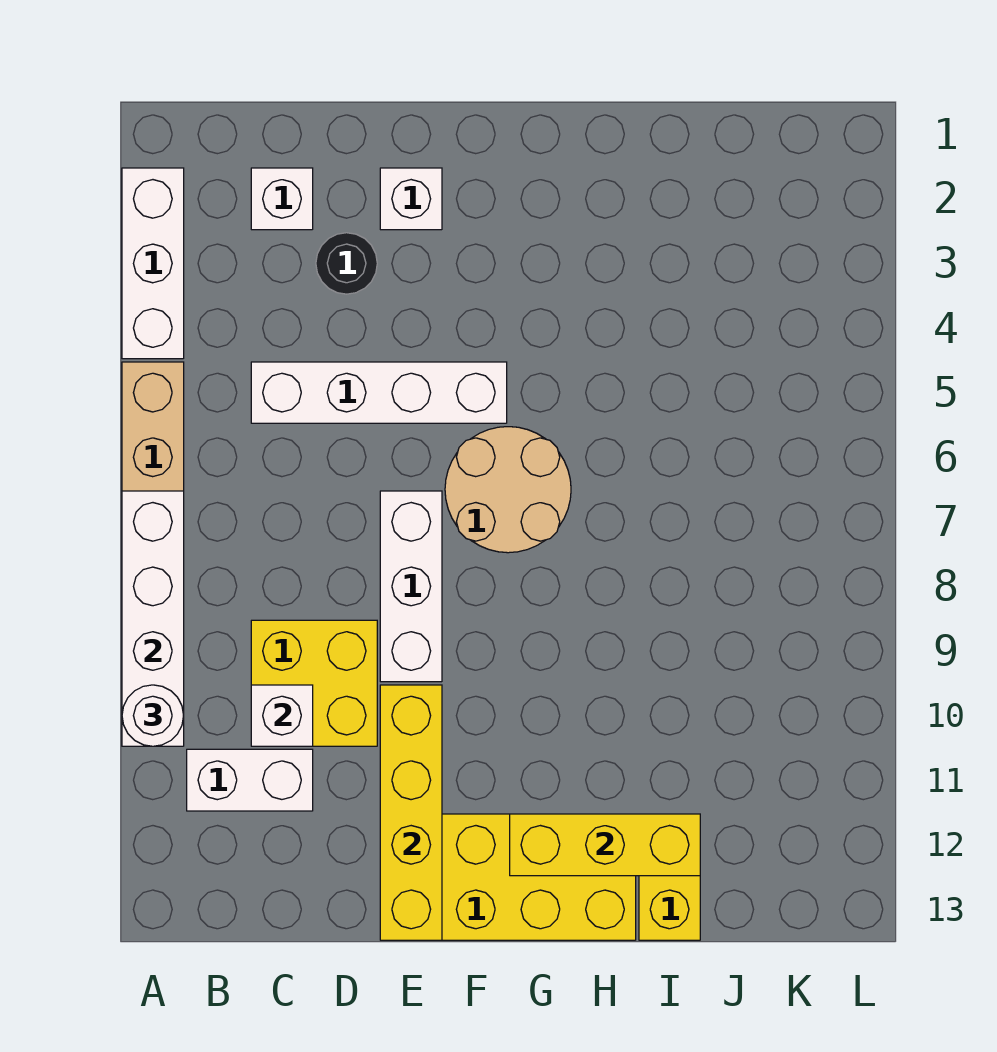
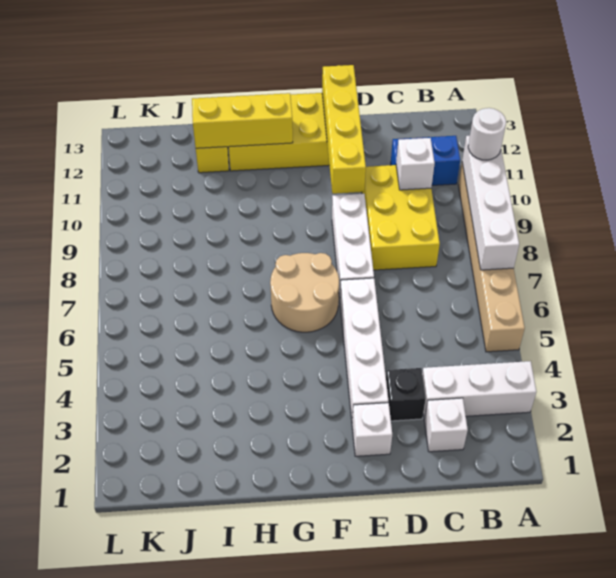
white 1x3 brick [122,168,184,359] -> white 1x3 brick turned to [422,361,536,419]
white 1x2 brick [187,749,313,811] -> blue 1x2 brick [391,136,460,185]
white 1x4 brick [251,362,507,423] -> white 1x4 brick turned to [340,278,388,419]
yellow 2x2 brick [251,620,377,746] -> yellow 2x3 brick [362,165,440,270]
black 1x1 round brick [316,233,377,294] -> black 1x1 brick [386,368,426,421]

